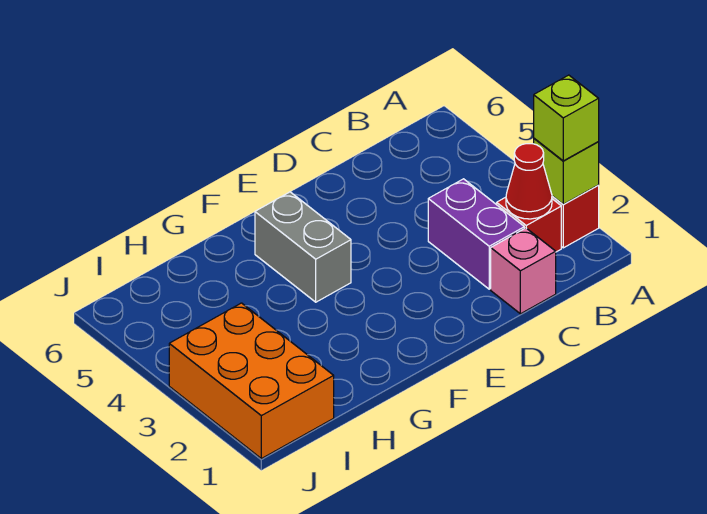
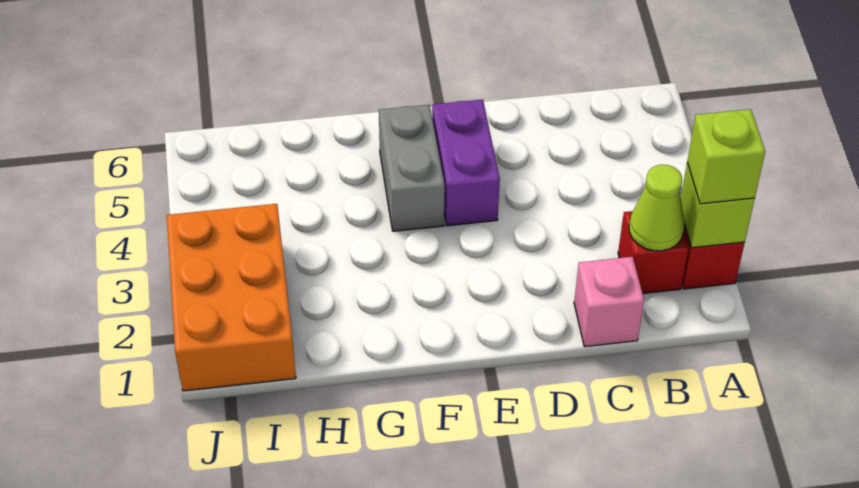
red 1x1 cone [506,144,552,219] -> lime 1x1 cone [629,164,684,251]
purple 1x2 brick [428,179,524,289] -> purple 1x2 brick moved to [432,99,500,226]

